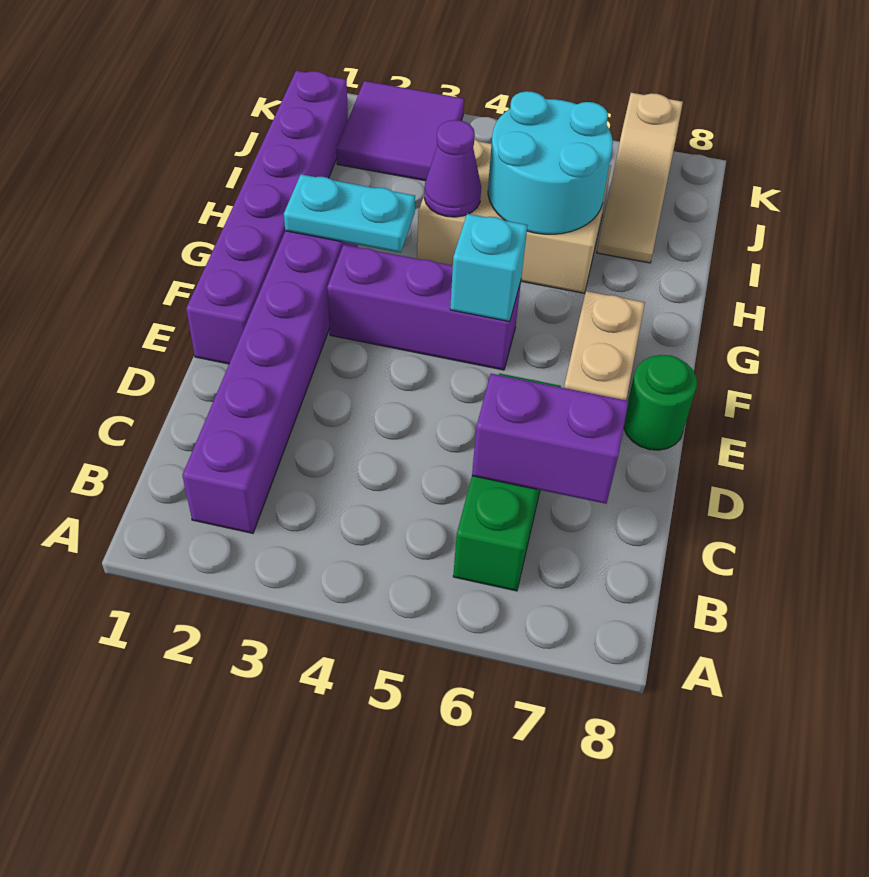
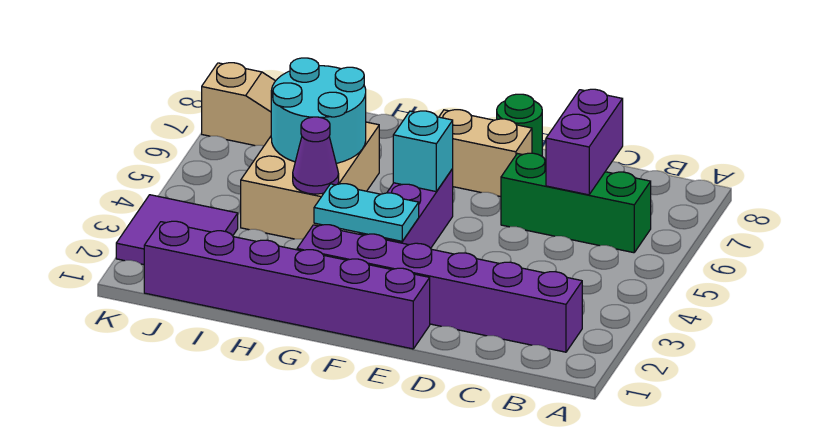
cyan 1x2 plate [284,174,415,253] -> cyan 1x2 plate turned to [314,184,419,241]

